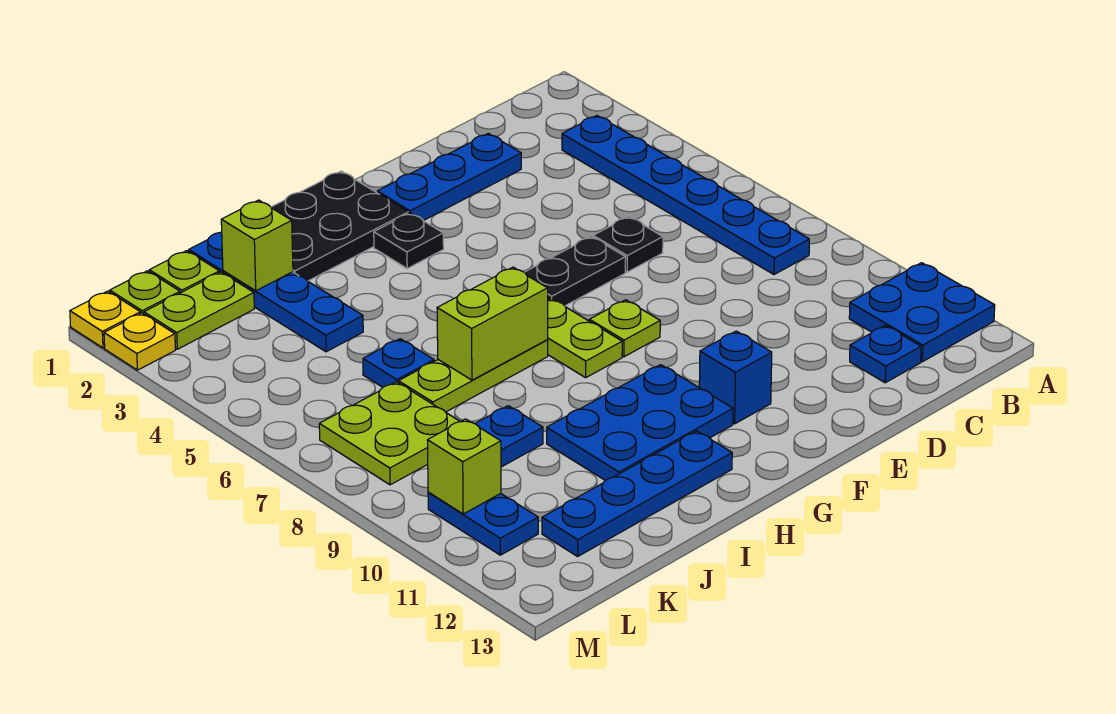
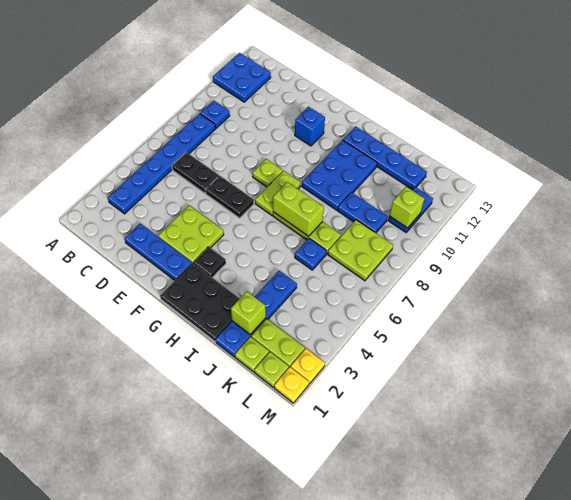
blue 1x1 plate [850,325,921,383] -> blue 1x1 plate moved to [200,101,230,128]
black 1x1 plate [593,217,663,272] -> black 1x2 plate [172,152,219,194]
none -> lime 2x2 plate [158,206,224,263]
blue 2x3 plate [547,365,733,480] -> blue 2x3 plate turned to [302,140,377,210]

